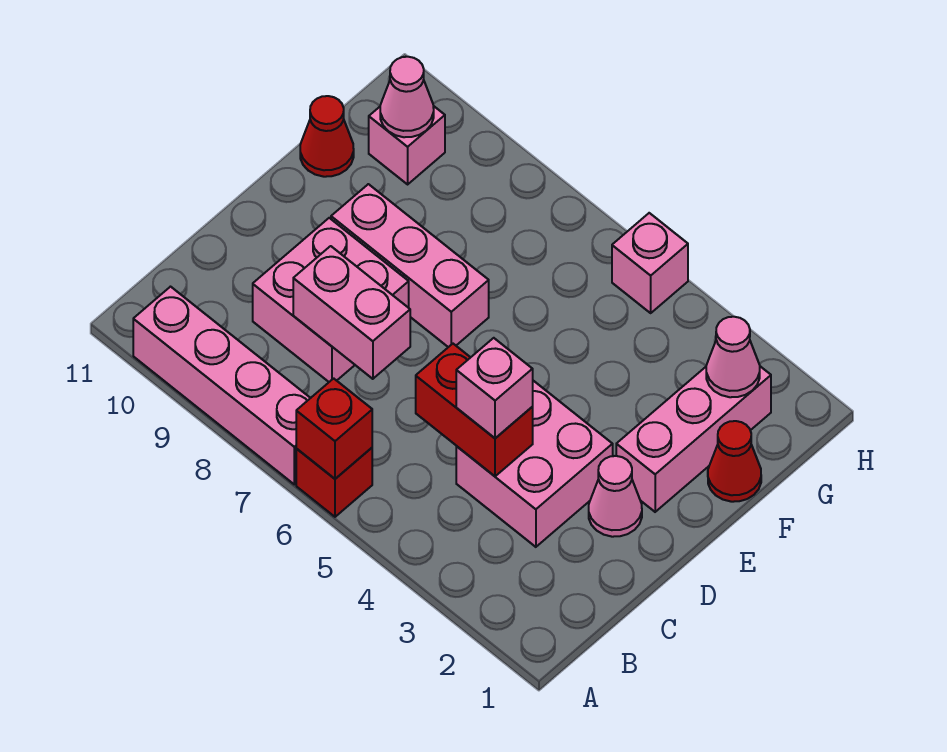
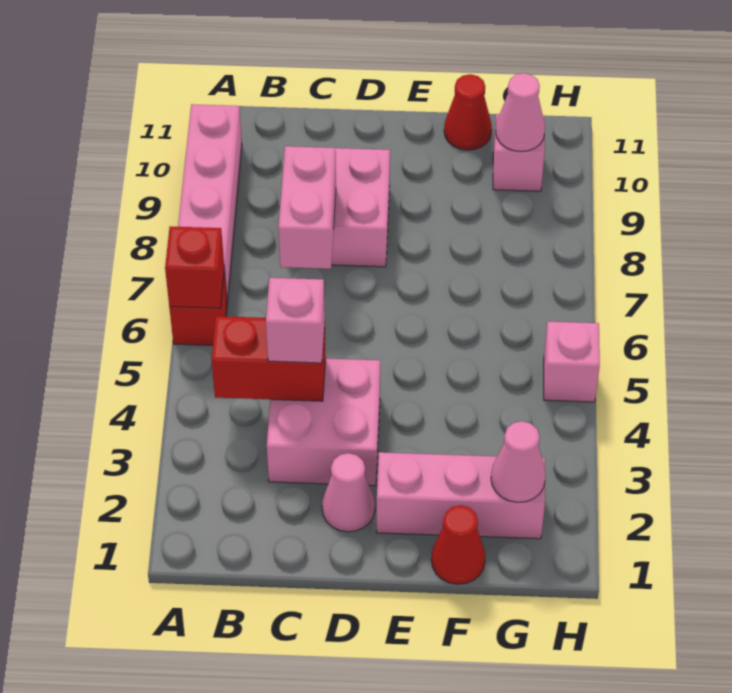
red 1x2 brick [416,344,533,476] -> red 1x2 brick turned to [212,316,326,401]
pink 1x3 brick [331,184,489,347] -> none

